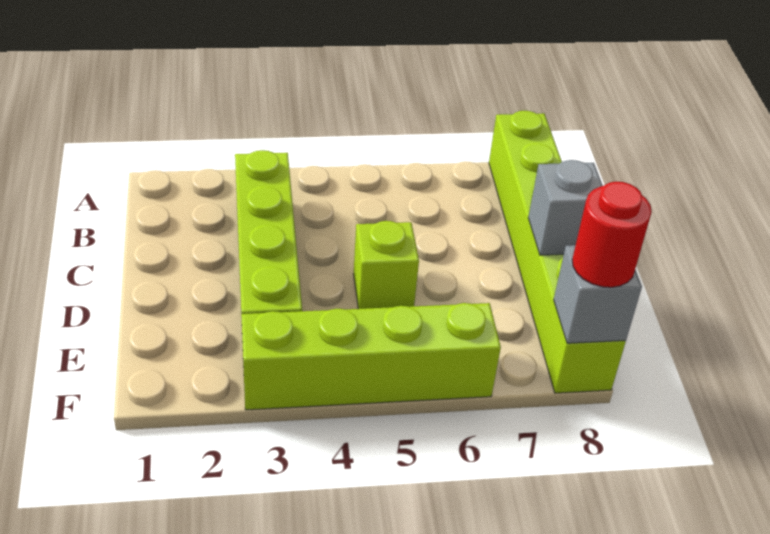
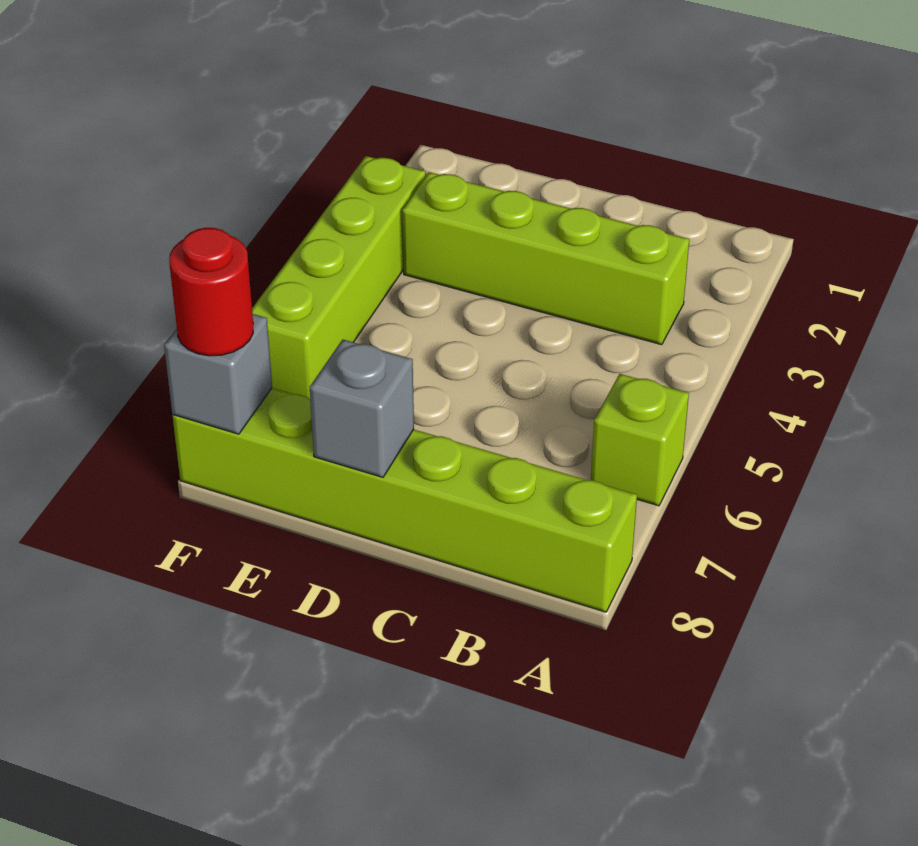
lime 1x1 brick [354,221,419,309] -> lime 1x1 brick moved to [591,374,689,506]

